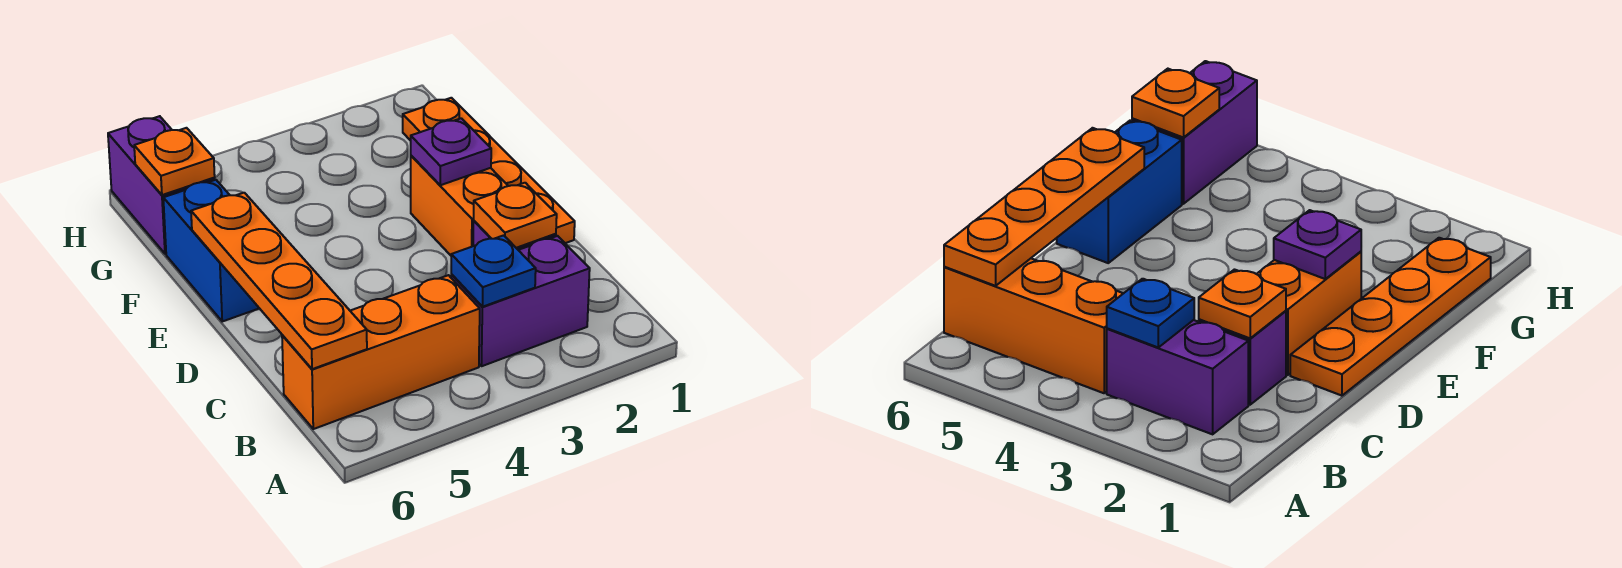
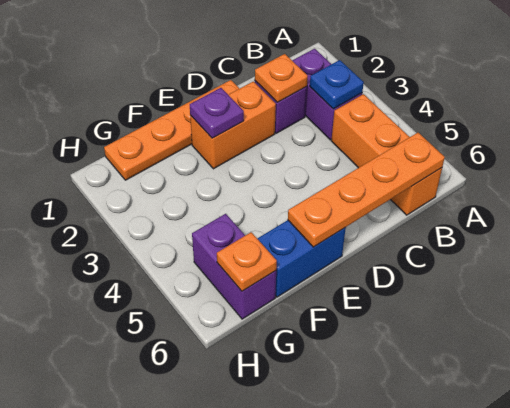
purple 1x2 brick [108,116,215,254] -> purple 1x2 brick turned to [192,214,276,319]

